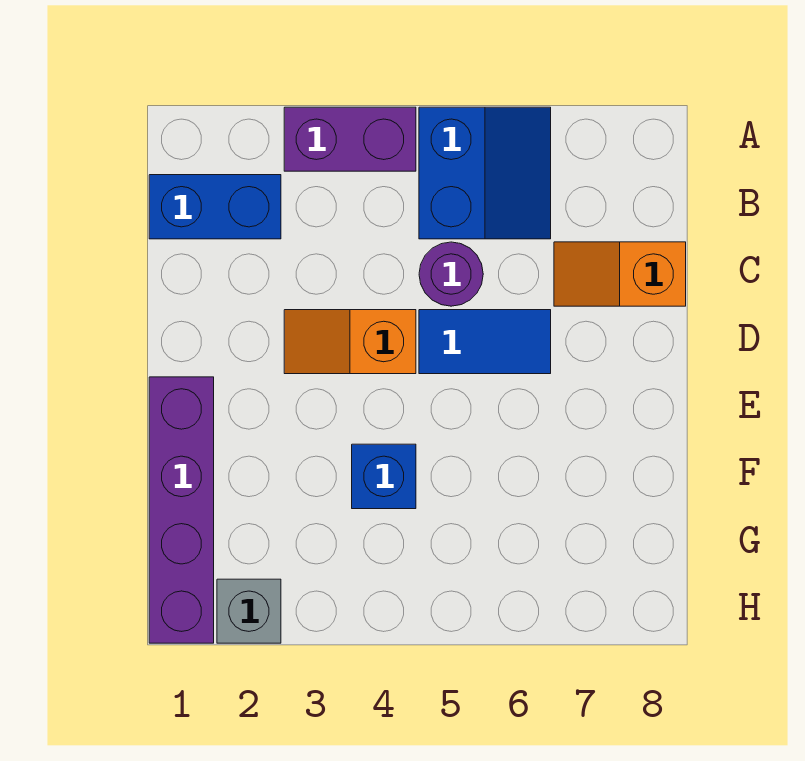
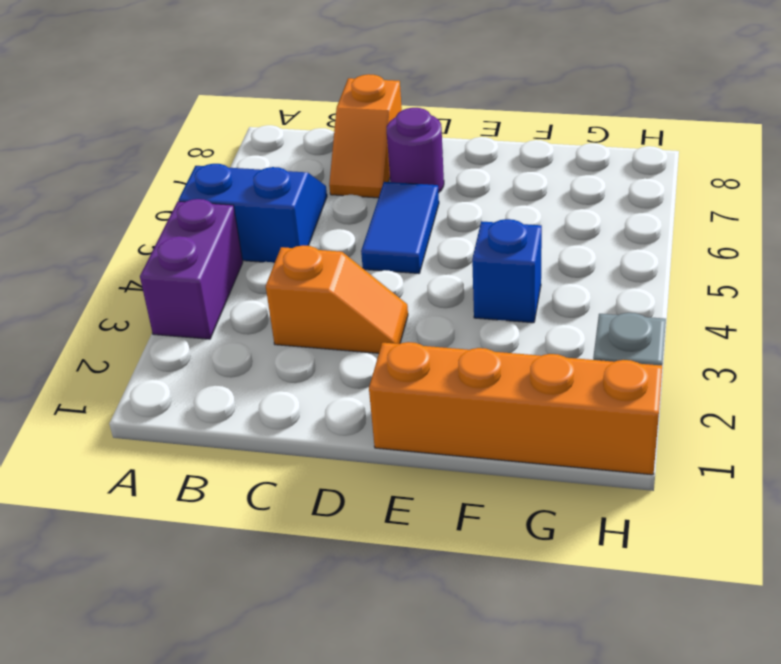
blue 1x2 brick [149,175,281,239] -> none
purple 1x1 round brick [419,242,483,306] -> purple 1x1 round brick moved to [387,108,444,193]
orange 1x2 slope [284,310,416,374] -> orange 1x2 slope turned to [266,245,408,353]
purple 1x4 brick [149,377,214,643] -> orange 1x4 brick [369,342,662,475]

